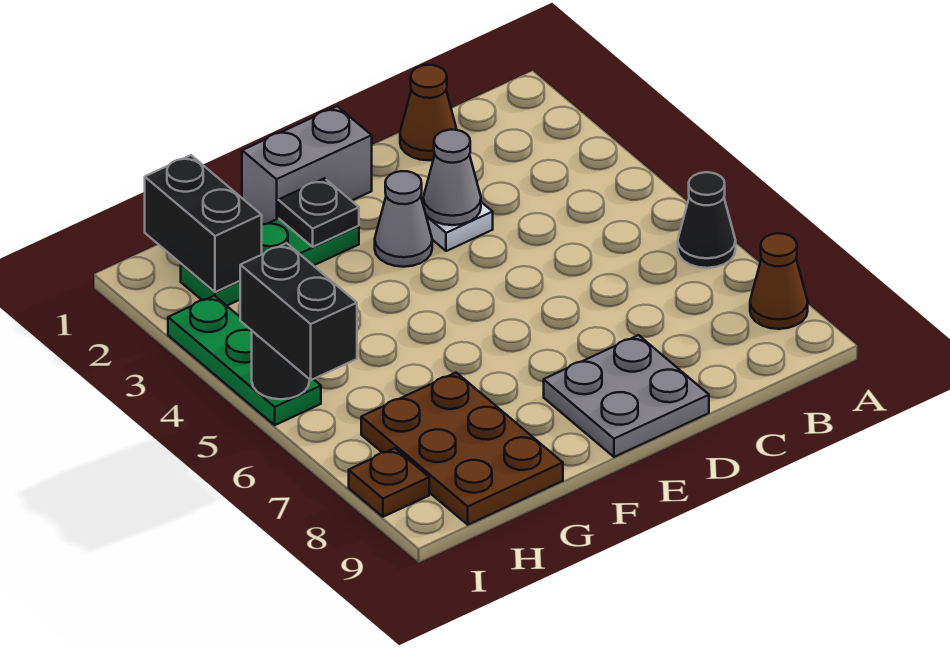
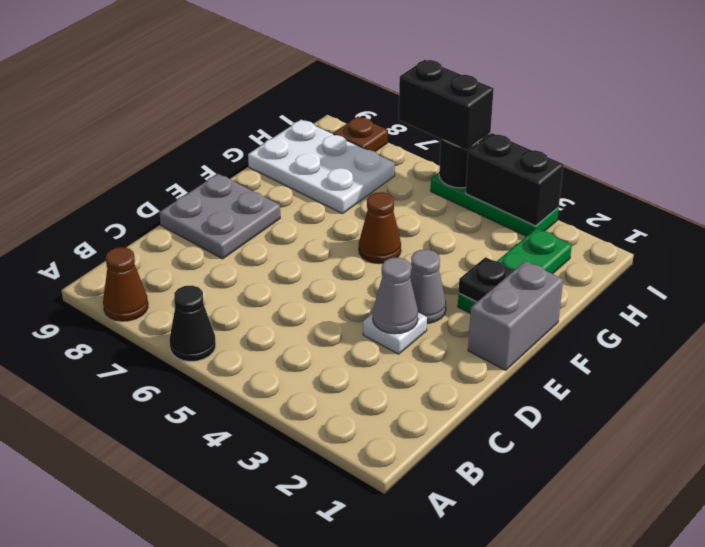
brown 1x1 cone [400,65,457,160] -> brown 1x1 cone moved to [359,192,401,264]
brown 2x3 plate [361,373,563,525] -> white 2x3 plate [248,120,395,214]
black 1x2 brick [145,155,262,292] -> black 1x2 brick moved to [466,133,563,226]

